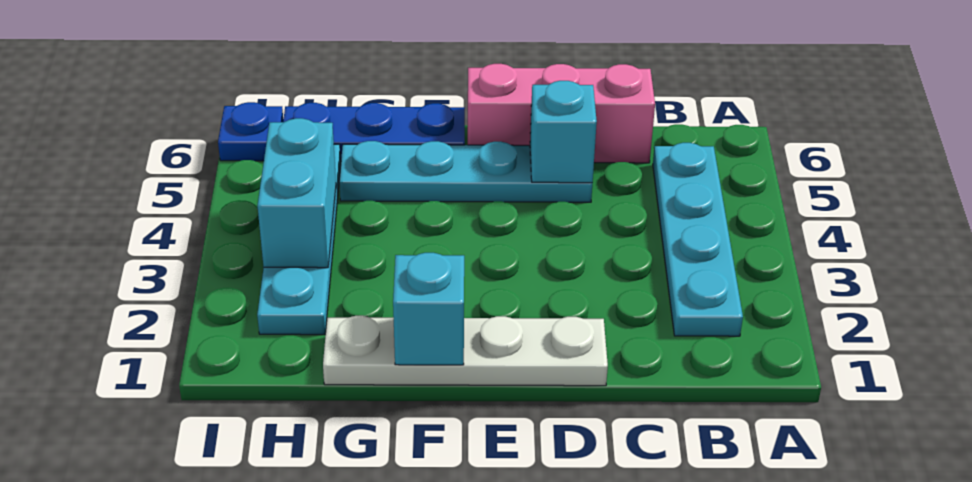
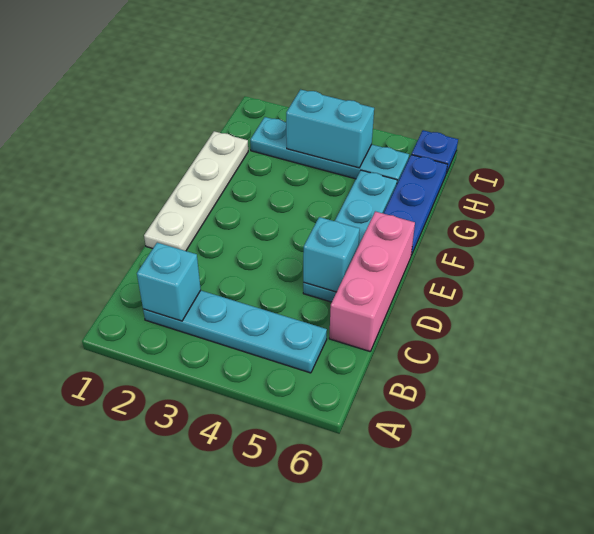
cyan 1x1 brick [393,253,464,365] -> cyan 1x1 brick moved to [137,243,201,321]

